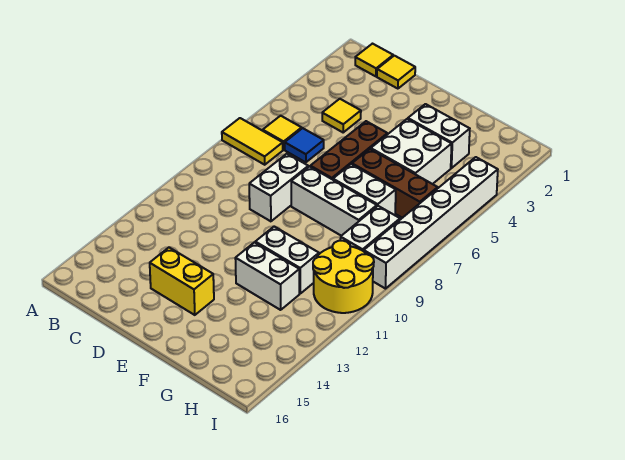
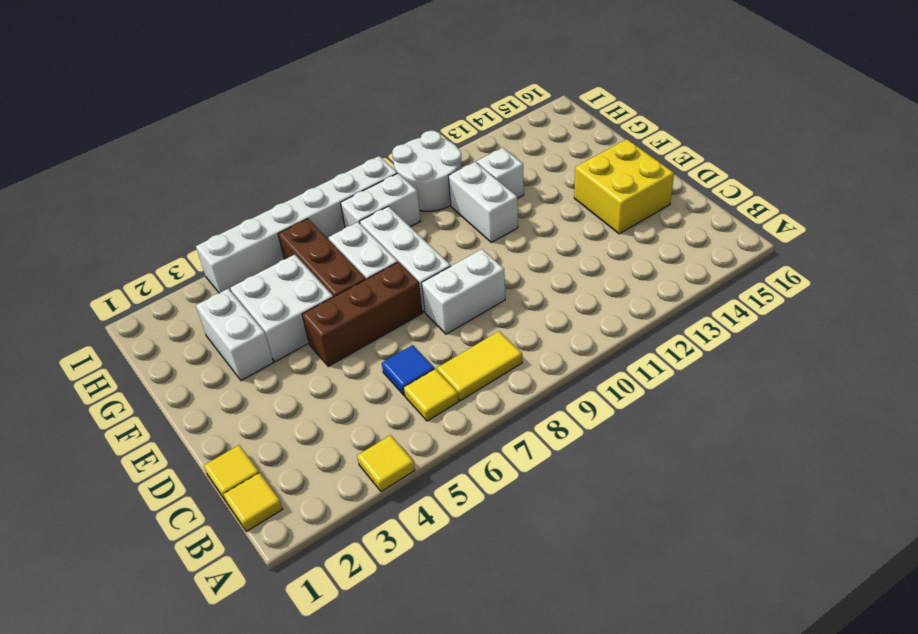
yellow 1x2 tile [222,118,283,165] -> yellow 1x2 tile turned to [437,331,522,401]
yellow 1x1 tile [322,99,361,132] -> yellow 1x1 tile moved to [357,435,415,492]
yellow 1x2 brick [150,248,214,315] -> yellow 2x2 brick [574,139,674,234]
white 1x2 brick [235,242,299,310] -> white 1x1 brick [477,148,524,199]
yellow 2x2 round brick [313,241,374,313] -> white 2x2 round brick [392,131,462,211]

